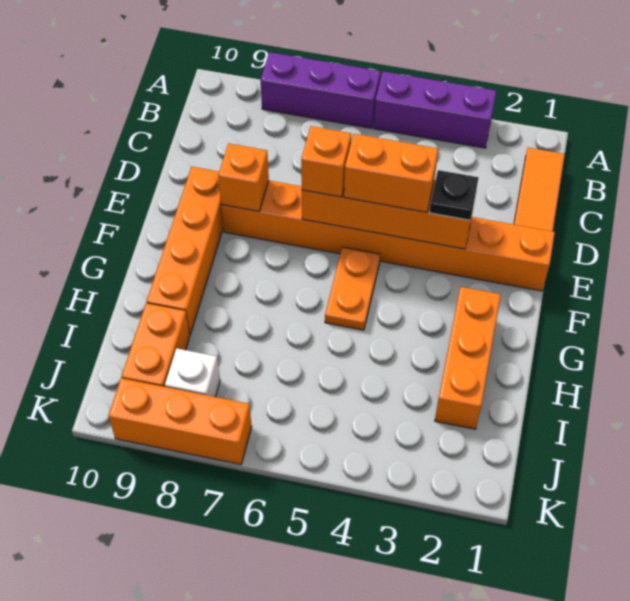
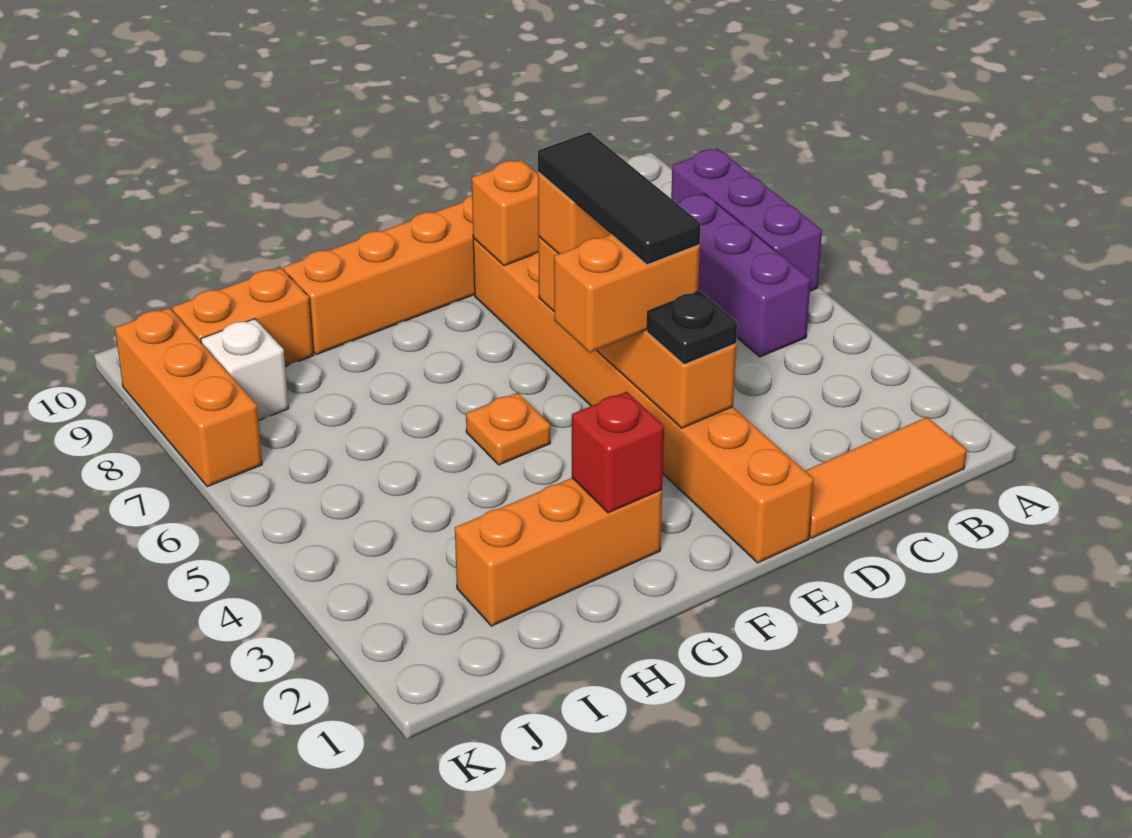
purple 1x3 brick [374,71,496,148] -> purple 1x3 brick moved to [677,193,811,357]
orange 1x2 brick [344,134,438,212] -> orange 1x2 brick turned to [554,235,700,353]
none -> black 1x3 tile [538,132,701,265]
orange 1x2 plate [325,247,380,330] -> orange 1x1 plate [466,393,550,465]
none -> red 1x1 brick [572,392,664,513]

